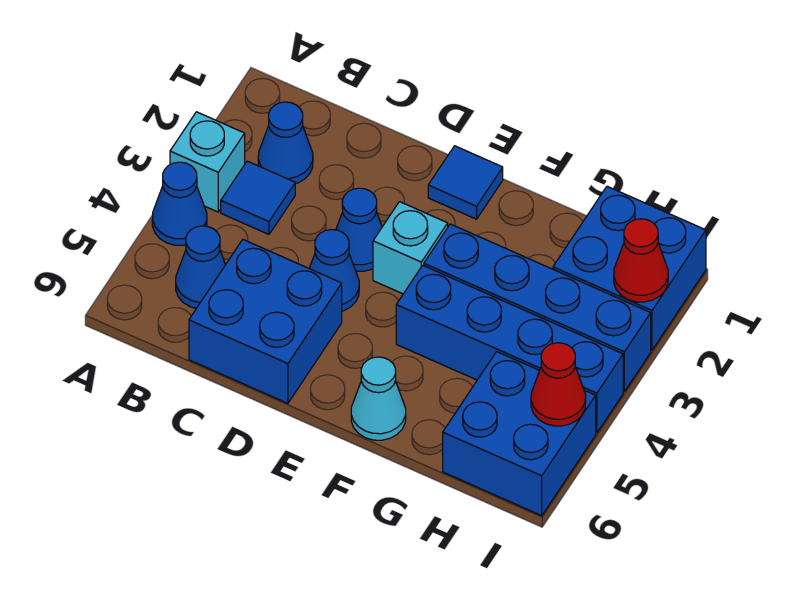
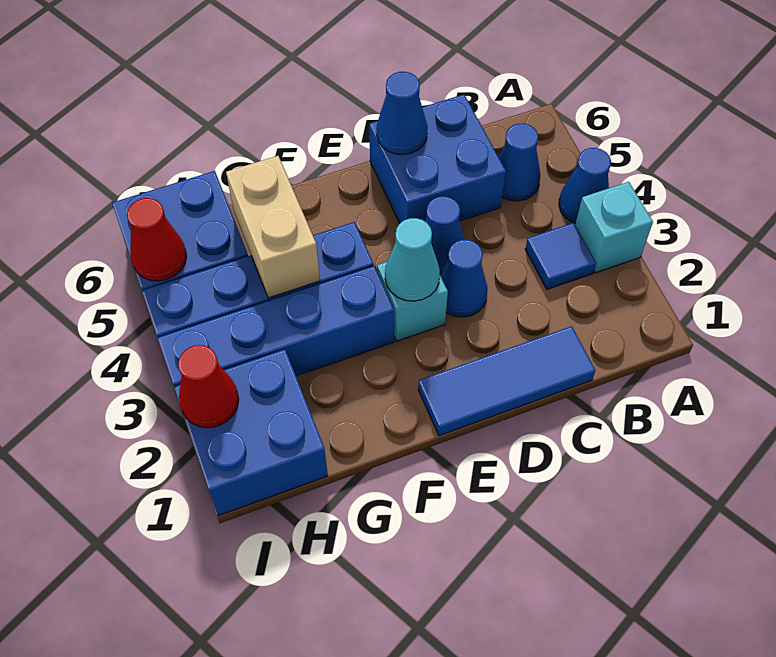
blue 1x1 cone [258,102,313,184] -> blue 1x1 cone moved to [377,72,428,155]
blue 1x1 tile [428,146,503,219] -> blue 1x3 tile [418,326,595,436]
cyan 1x1 cone [351,357,406,440] -> cyan 1x1 cone moved to [385,218,440,301]
none -> tan 1x2 brick [226,156,320,298]

